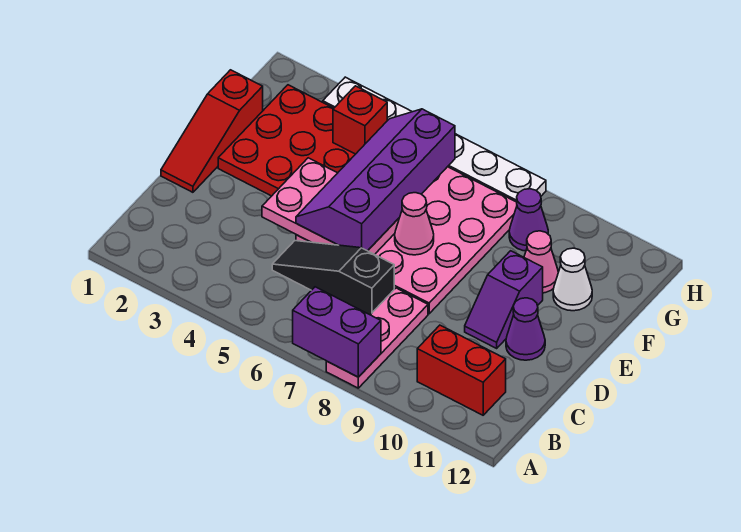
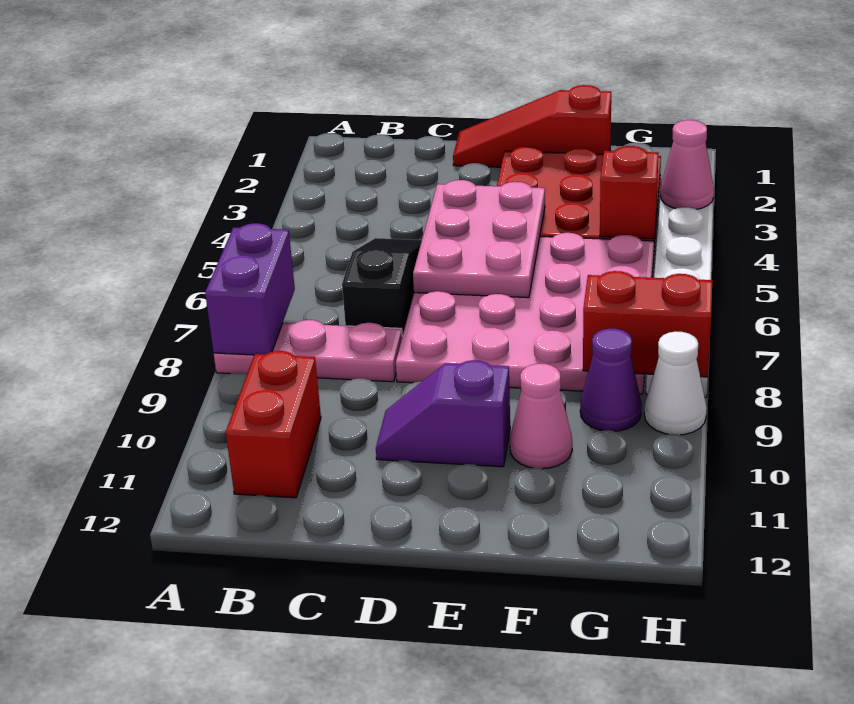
purple 2x4 slope [296,109,455,251] -> none
purple 1x1 cone [506,298,545,360] -> none
pink 1x1 cone [395,193,434,255] -> pink 1x1 cone moved to [660,120,714,209]
white 1x1 cone [553,248,592,311] -> white 1x1 cone moved to [644,331,707,435]
none -> red 1x2 brick [583,271,712,377]

